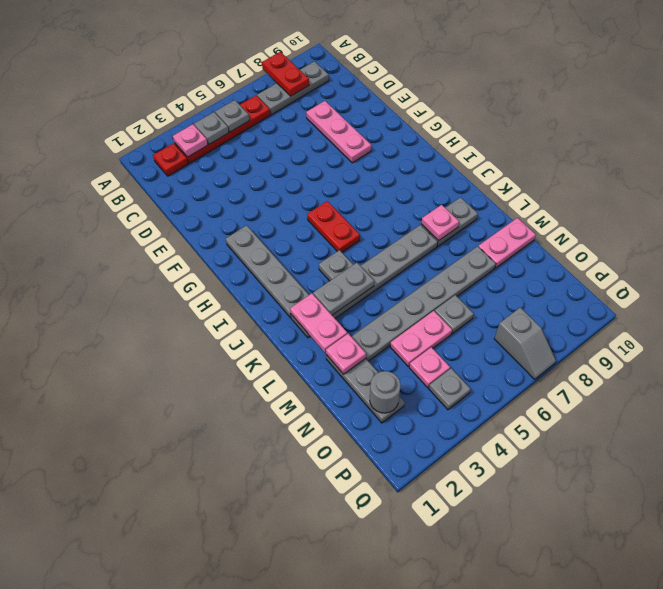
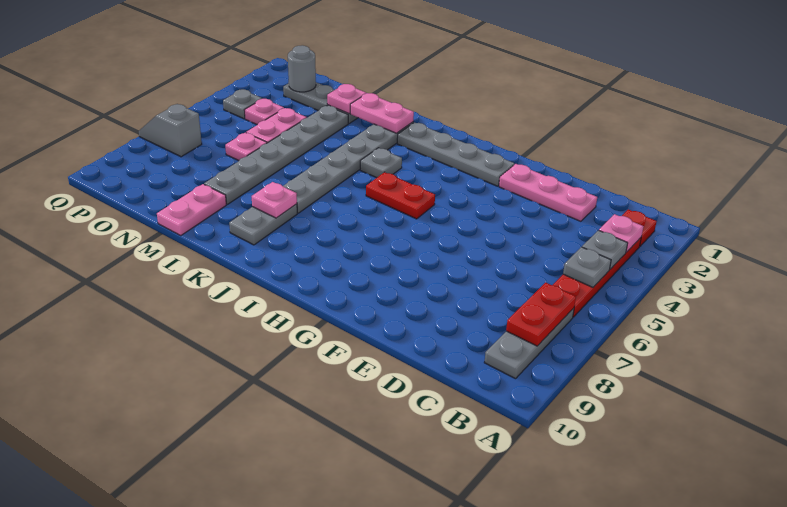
red 1x2 plate [262,52,309,96] -> red 1x2 plate turned to [506,283,576,346]
pink 1x3 plate [306,101,371,163] -> pink 1x3 plate moved to [499,164,597,221]
grey 1x2 plate [313,263,374,315] -> none
grey 1x1 plate [435,295,474,334] -> pink 1x1 plate [225,133,267,161]

